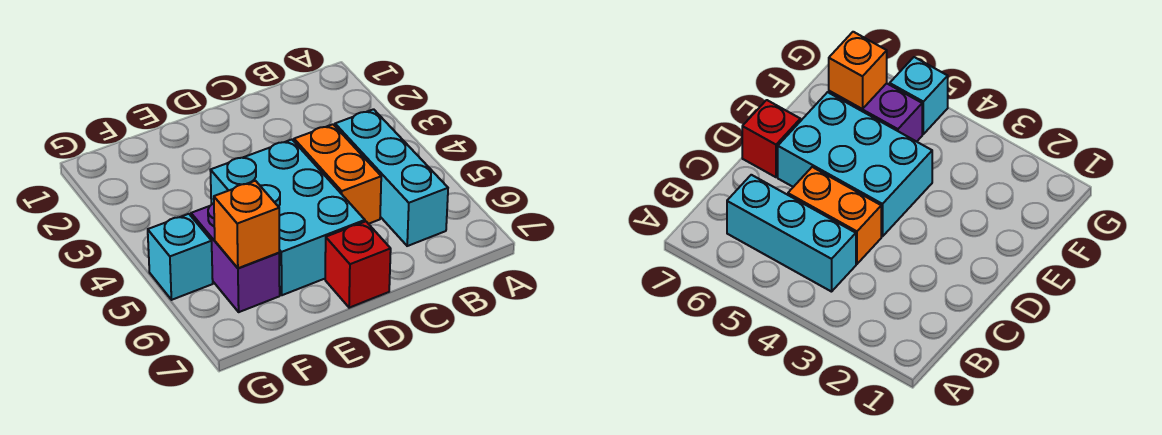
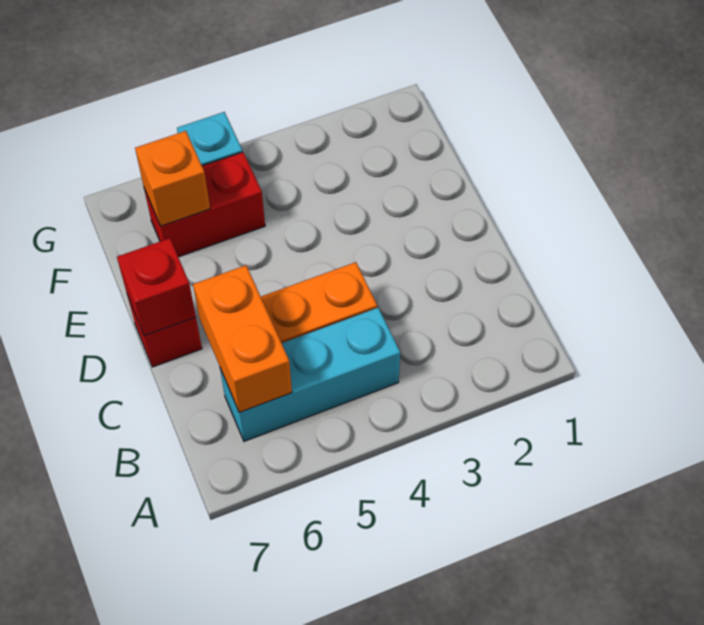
none -> orange 1x2 brick [193,265,292,412]
cyan 2x3 brick [210,140,365,295] -> none
none -> red 1x1 brick [117,238,196,336]
purple 1x2 brick [191,203,280,312] -> red 1x2 brick [144,152,265,257]

